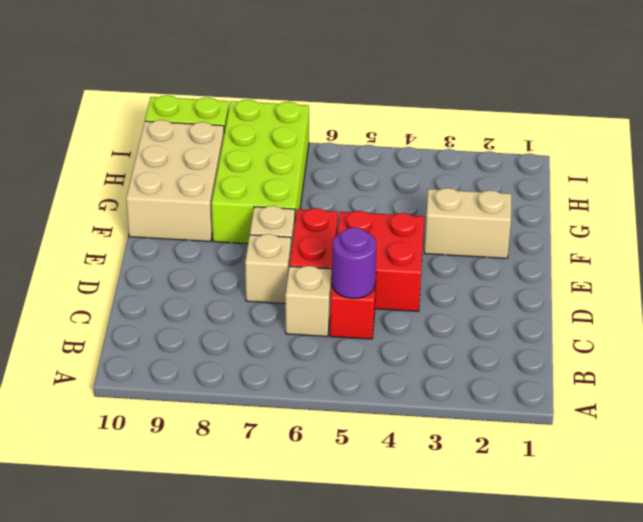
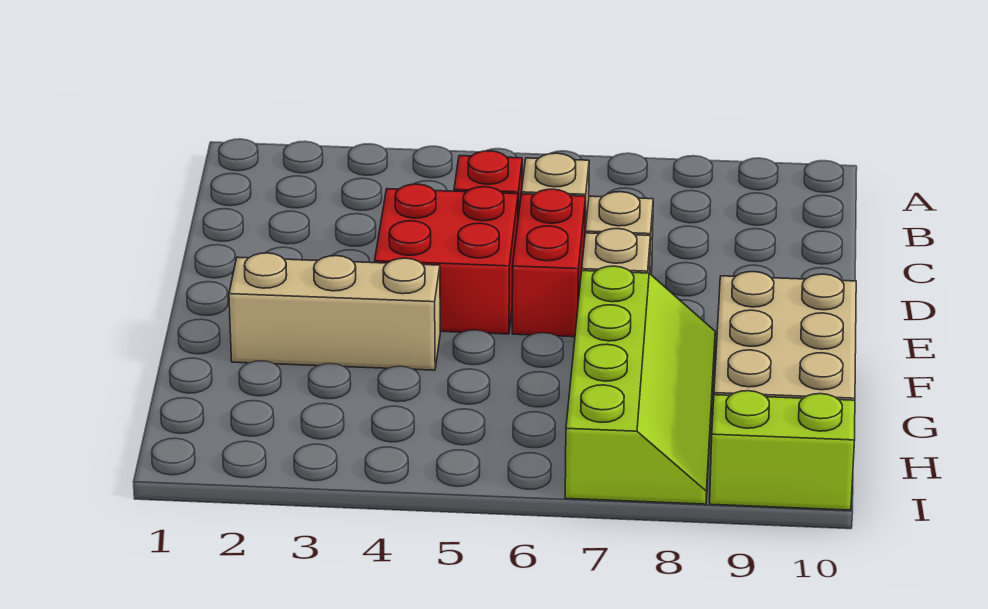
purple 1x1 round brick [332,227,376,299] -> none
tan 1x2 brick [424,188,511,258] -> tan 1x3 brick [229,253,440,370]
lime 2x4 brick [212,100,309,244] -> lime 2x4 slope [565,266,715,504]

